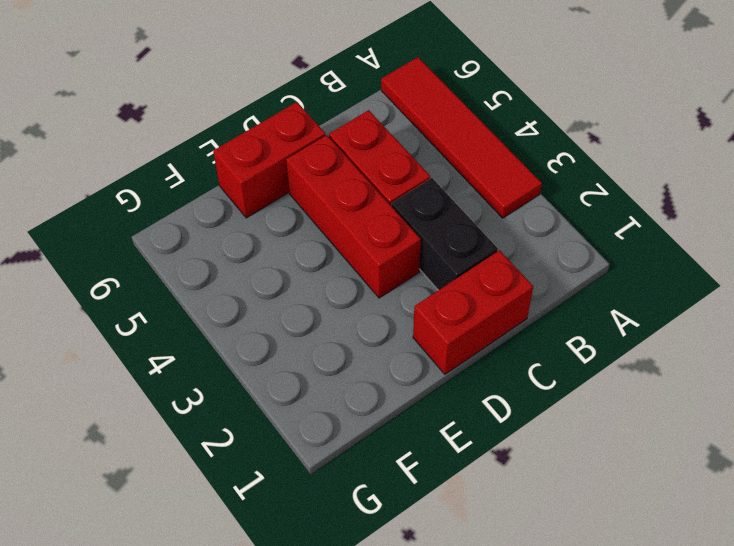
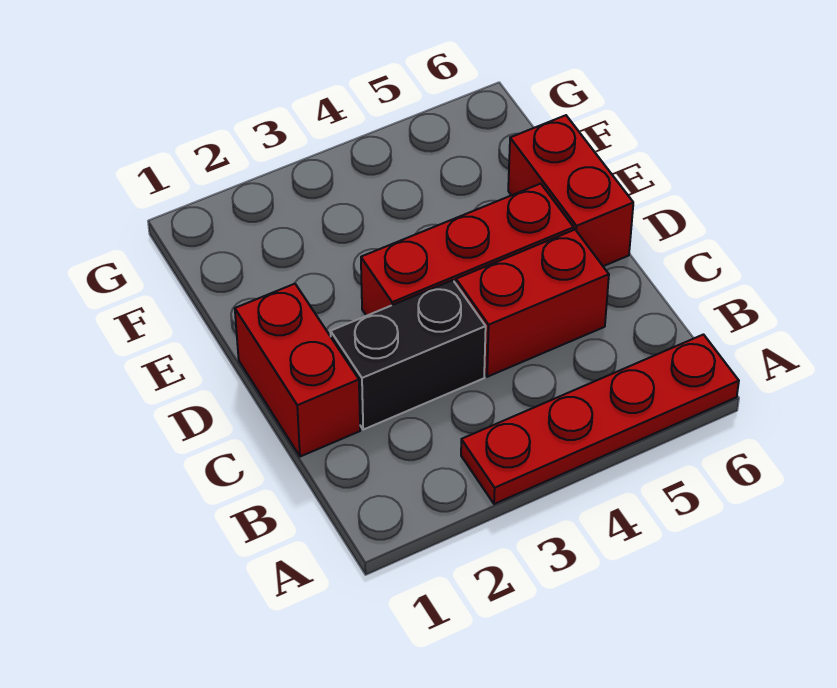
red 1x4 tile [381,57,542,218] -> red 1x4 plate [461,335,739,504]

